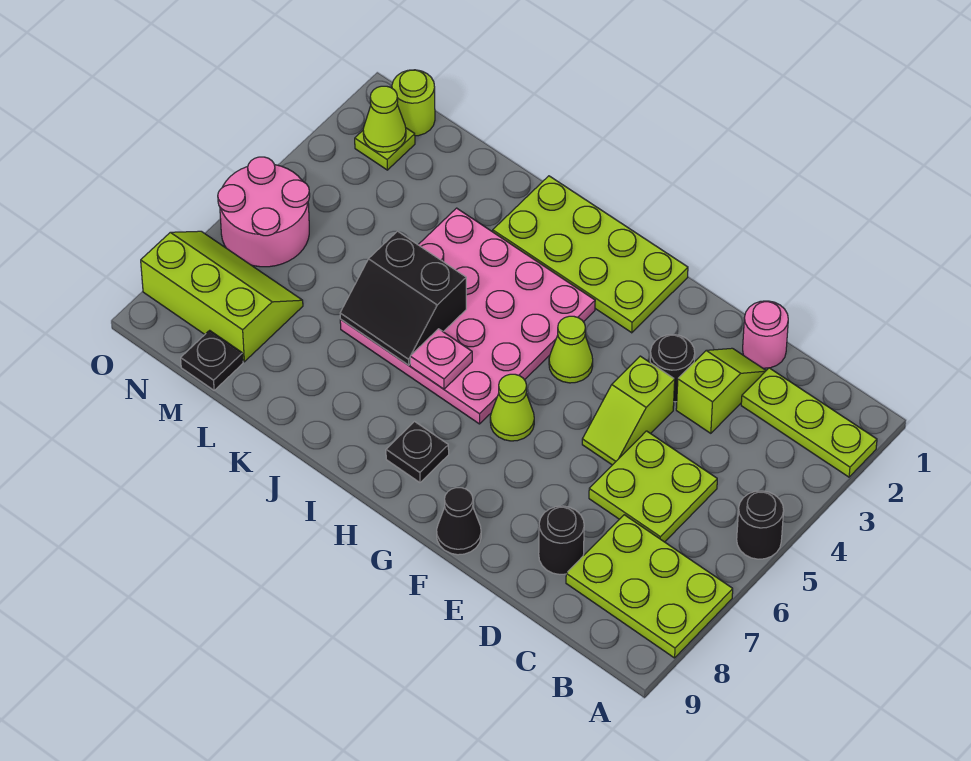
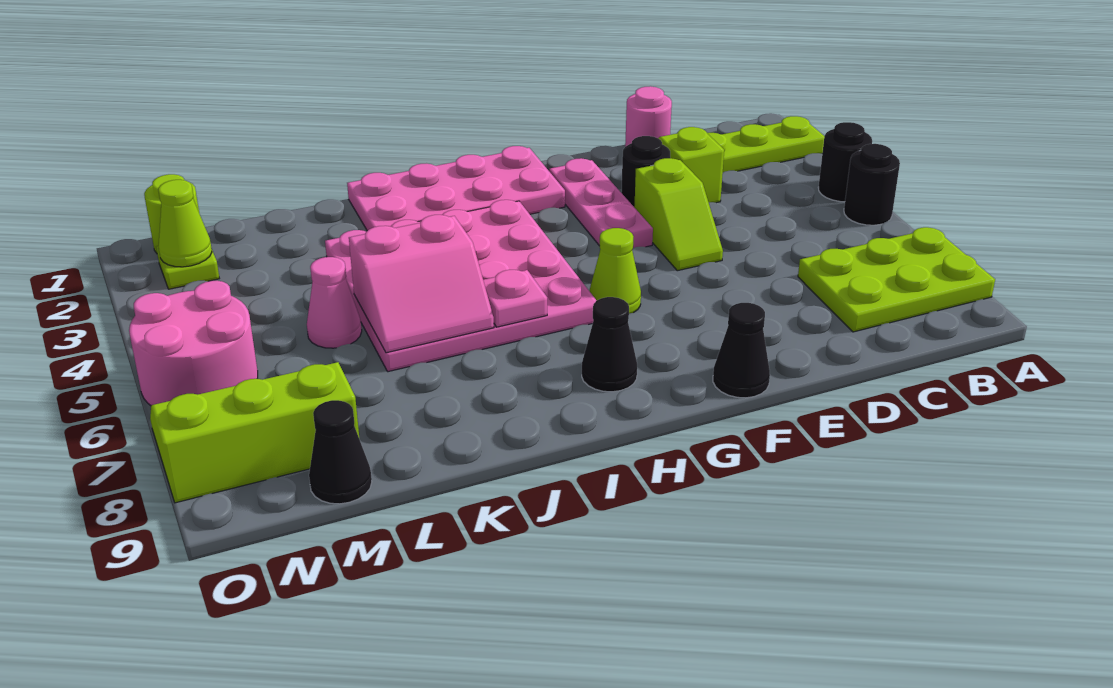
lime 2x2 plate [589,431,717,542] -> none
black 1x1 round brick [539,506,584,574] -> black 1x1 round brick moved to [818,122,872,202]
none -> pink 1x3 plate [549,158,653,248]
lime 2x4 plate [493,176,688,333] -> pink 2x4 plate [347,146,565,231]
lime 1x1 cone [549,316,593,383] -> none
black 1x1 plate [386,422,449,482] -> black 1x1 cone [582,297,637,392]
black 2x2 slope [340,231,466,365] -> pink 2x2 slope [349,215,494,353]
none -> pink 1x1 cone [307,257,362,348]
black 1x1 plate [181,330,243,390] -> black 1x1 cone [309,400,372,504]

